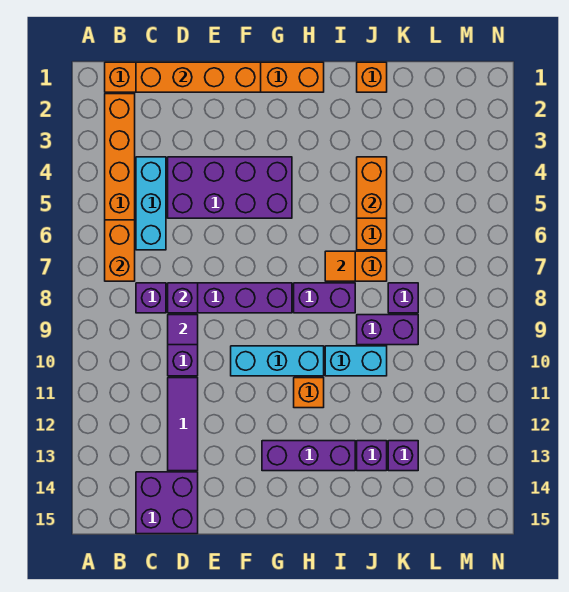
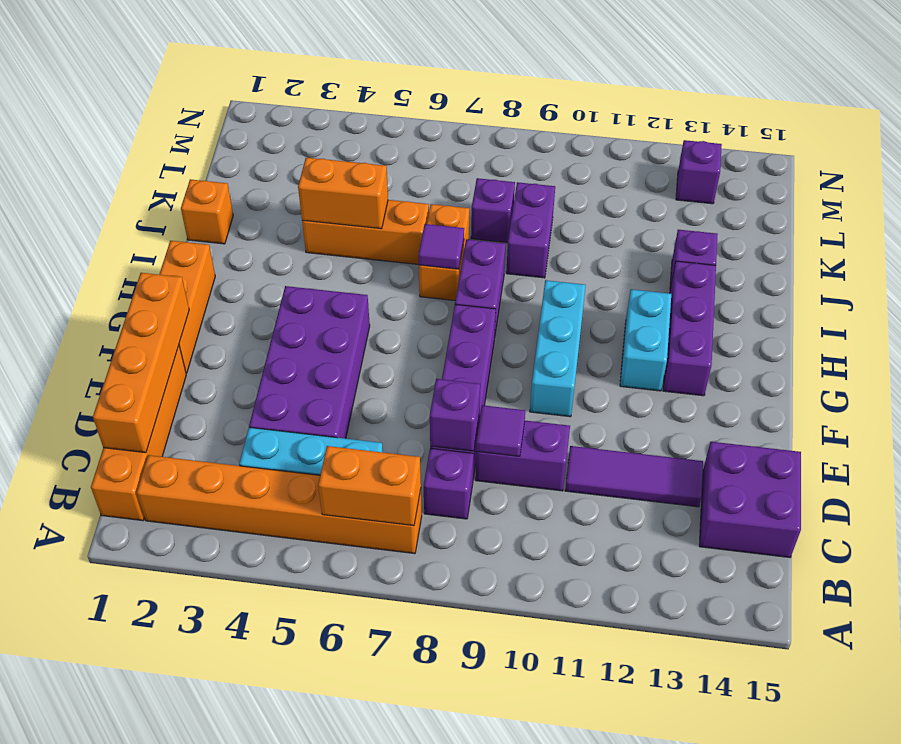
orange 1x1 brick [294,378,324,408] -> none
orange 1x1 tile [325,251,355,281] -> purple 1x1 tile [419,224,464,269]
cyan 1x2 brick [325,346,387,376] -> cyan 1x2 brick moved to [620,289,671,391]
purple 1x1 brick [388,441,418,471] -> purple 1x1 brick moved to [676,140,722,204]

